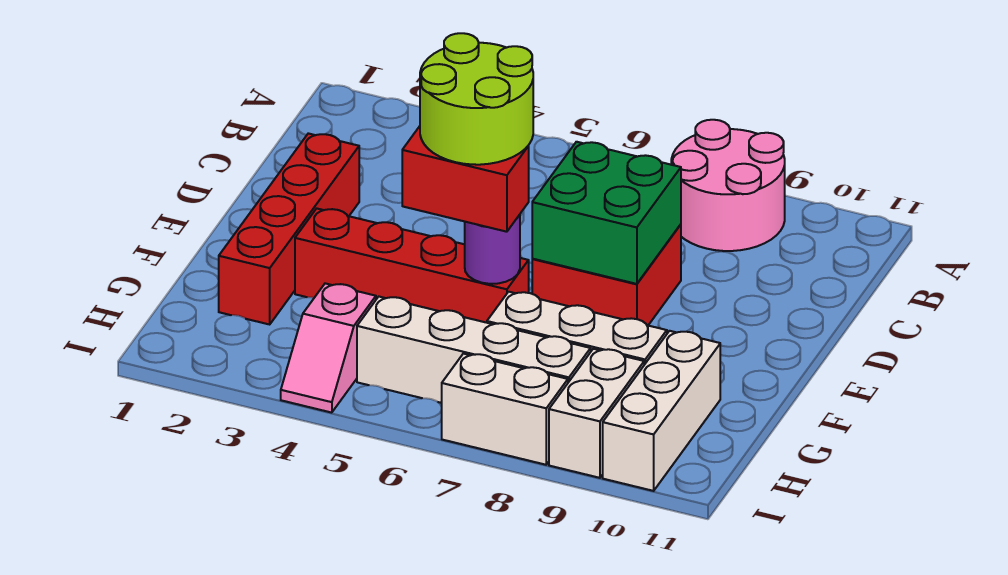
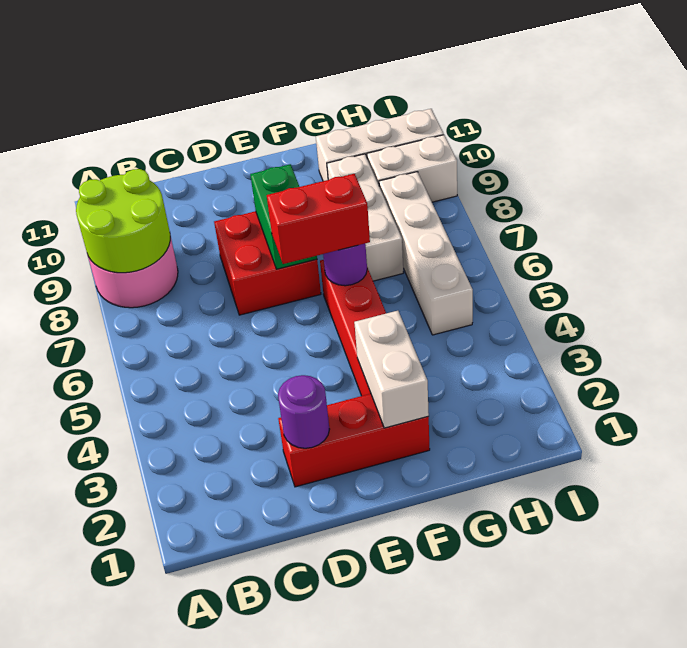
red 1x4 brick [219,133,359,324] -> red 1x3 brick [278,394,430,487]
none -> purple 1x1 round brick [278,375,330,448]
green 2x2 brick [532,142,681,284] -> green 1x2 brick [250,164,317,269]
lime 2x2 round brick [420,33,533,165] -> lime 2x2 round brick moved to [76,169,170,273]
red 1x2 brick [402,126,529,232] -> red 1x2 brick turned to [267,174,370,264]
pink 1x2 slope [281,283,376,413] -> none
white 1x2 brick [442,354,568,465] -> white 1x2 brick moved to [354,311,429,428]

